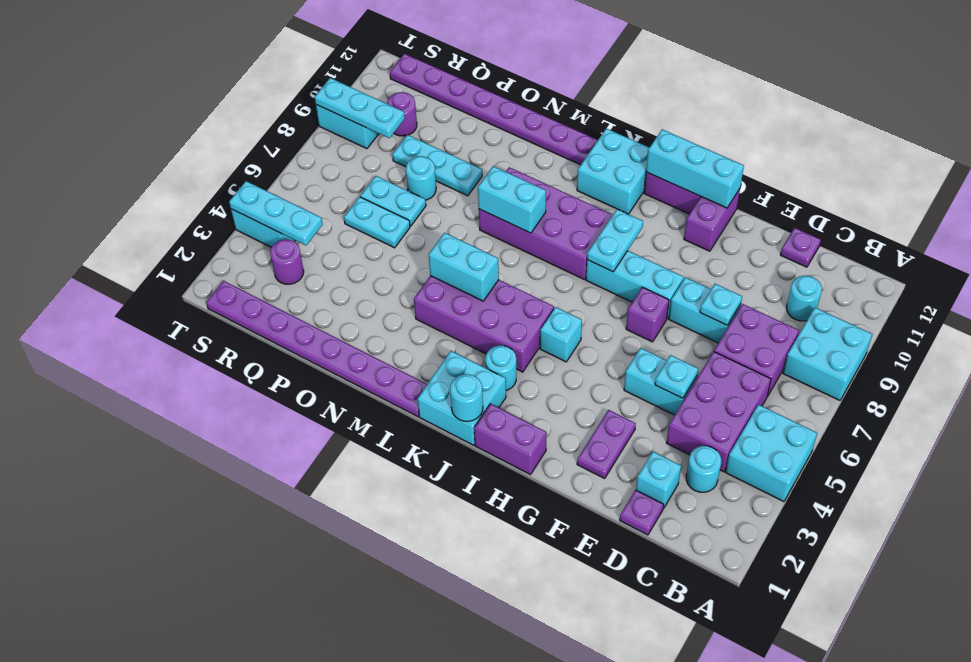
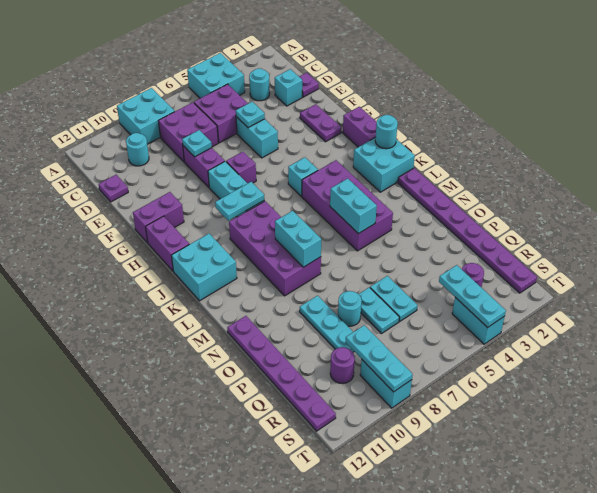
purple 2x3 brick [666,352,771,472] -> purple 2x2 brick [194,84,248,143]
cyan 1x2 brick [669,277,741,343] -> purple 1x2 brick [183,146,225,187]
purple 1x2 plate [577,410,636,478] -> purple 1x2 plate turned to [300,104,342,142]
cyan 1x3 brick [646,129,744,208] -> none
cyan 1x1 round brick [485,345,516,390] -> none
purple 1x8 plate [390,54,598,165] -> purple 1x6 plate [227,316,336,431]

